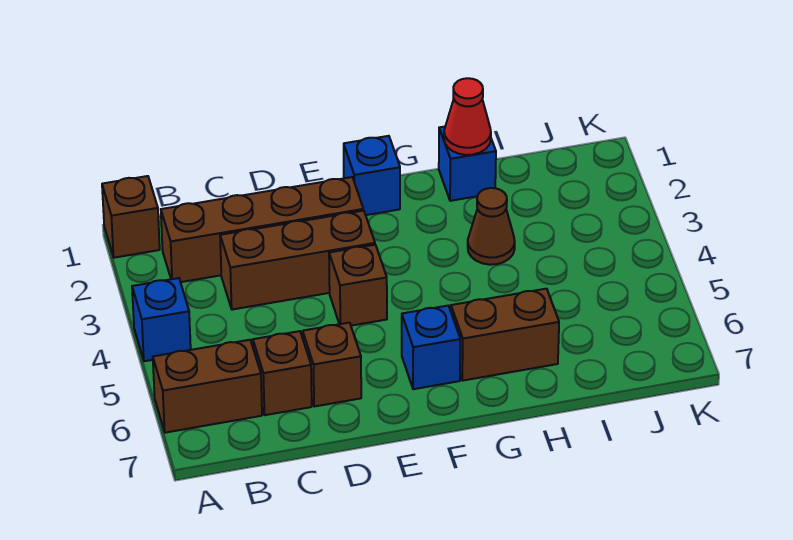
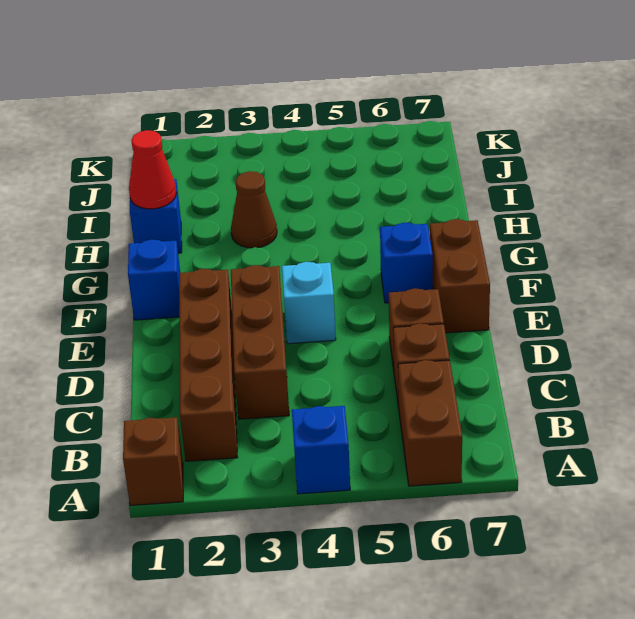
brown 1x1 brick [329,245,387,326] -> cyan 1x1 brick [282,262,336,344]
brown 1x2 brick [451,289,559,381] -> brown 1x2 brick moved to [430,219,490,333]

